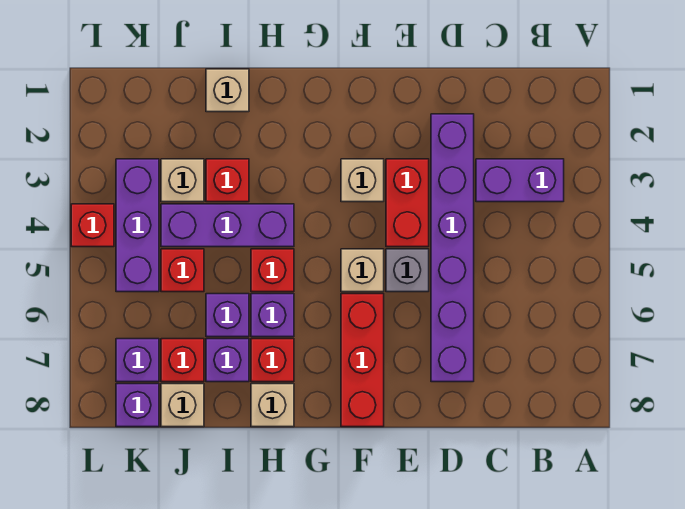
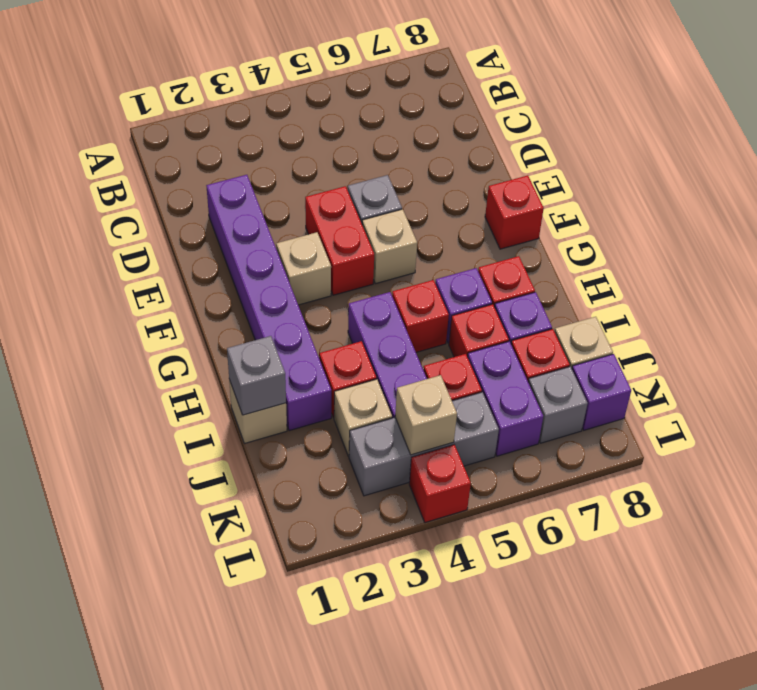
purple 1x2 brick [476,159,564,202] -> purple 1x2 brick moved to [468,341,543,456]
purple 1x6 brick [431,114,474,382] -> purple 1x6 brick turned to [206,175,331,431]
red 1x2 brick [386,159,429,247] -> red 1x2 brick turned to [305,186,374,295]
red 1x3 brick [341,294,384,427] -> red 1x1 brick [485,175,544,249]
tan 1x1 brick [251,384,294,427] -> tan 1x1 brick moved to [395,375,457,455]
none -> grey 1x1 brick [227,336,286,415]
purple 1x1 brick [206,294,249,337] -> red 1x1 brick [449,304,509,357]
purple 1x3 brick [116,159,159,292] -> grey 1x3 brick [349,392,499,496]
purple 1x1 brick [116,339,159,382] -> grey 1x1 brick [528,367,588,443]

